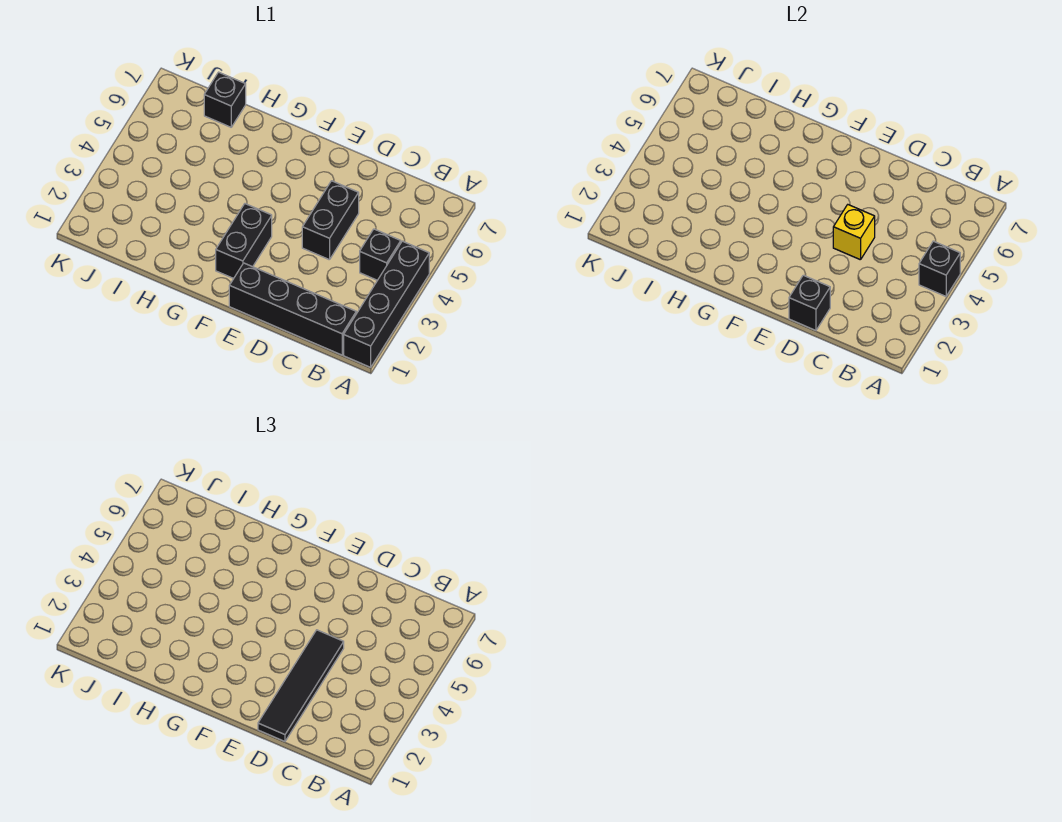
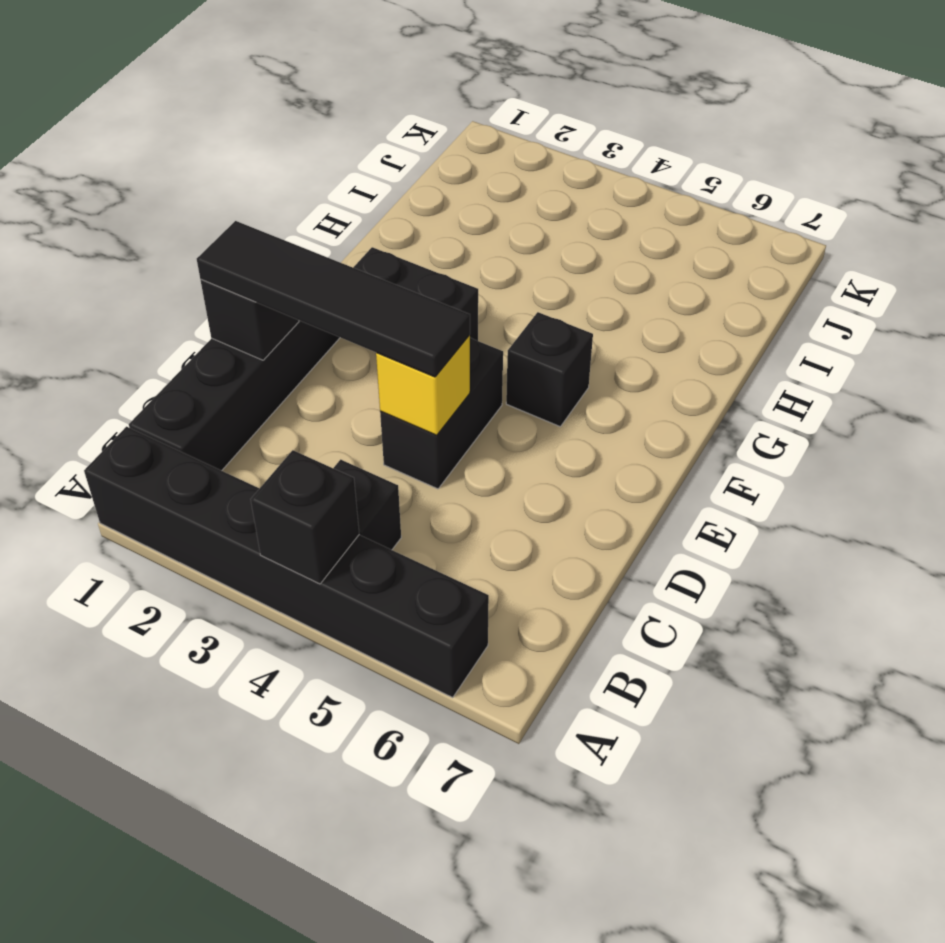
black 1x4 brick [344,241,429,367] -> black 1x6 brick [84,427,489,697]
black 1x2 brick [302,181,359,260] -> black 1x2 brick turned to [380,338,503,489]
black 1x1 brick [204,72,246,127] -> black 1x1 brick moved to [506,312,593,427]

